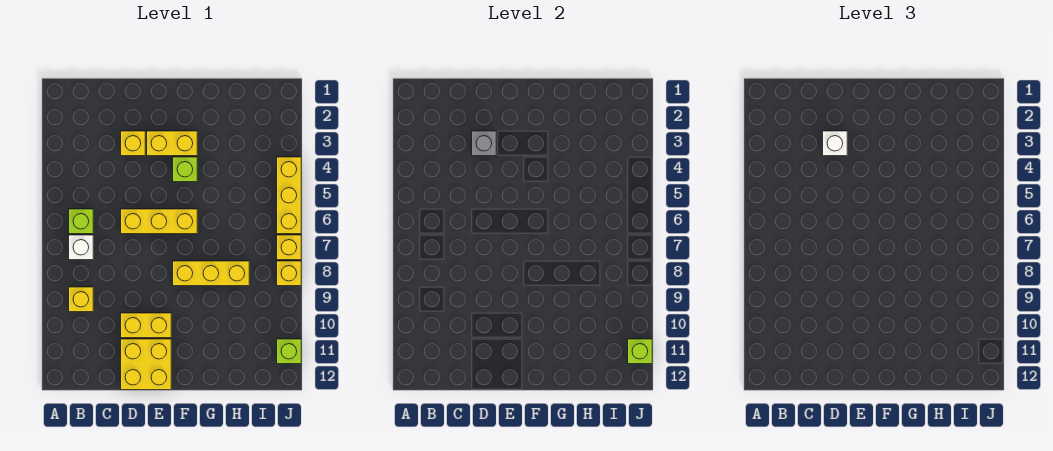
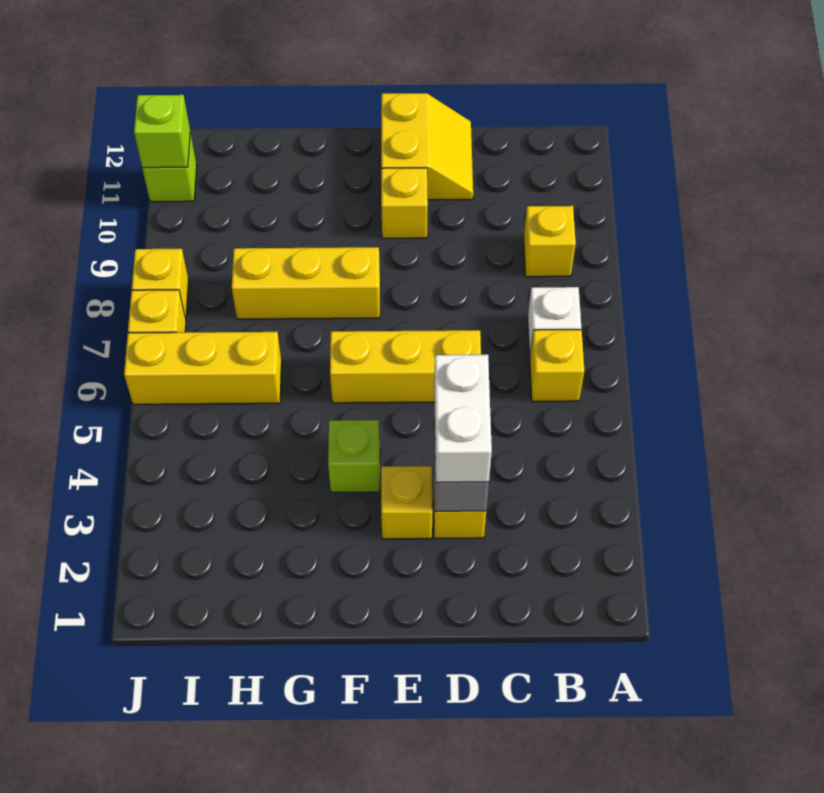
lime 1x1 brick [69,209,93,234] -> yellow 1x1 brick [530,330,584,401]
white 1x1 brick [823,131,847,156] -> white 1x2 brick [434,355,492,482]
yellow 1x2 brick [121,313,171,338] -> yellow 1x1 brick [381,168,428,238]
yellow 2x2 brick [121,339,171,390] -> yellow 2x2 slope [381,93,473,200]
yellow 1x2 brick [147,131,197,156] -> yellow 1x1 brick [381,466,433,539]
yellow 1x3 brick [277,157,301,234] -> yellow 1x3 brick turned to [124,332,282,404]

